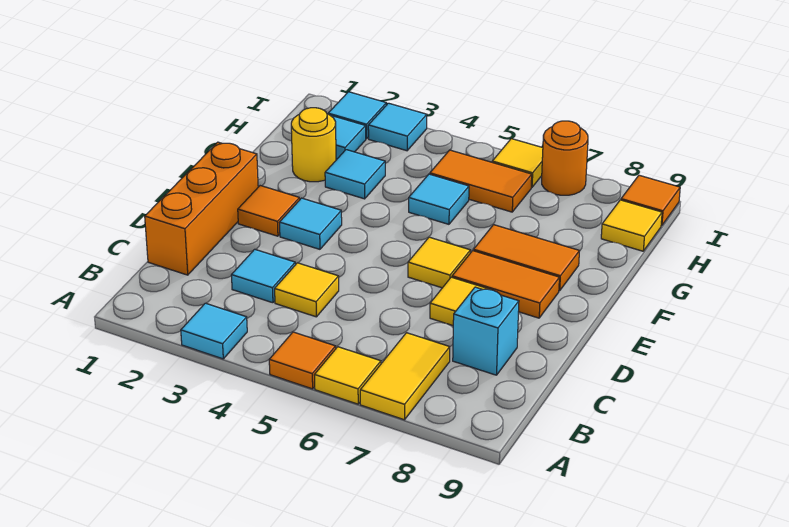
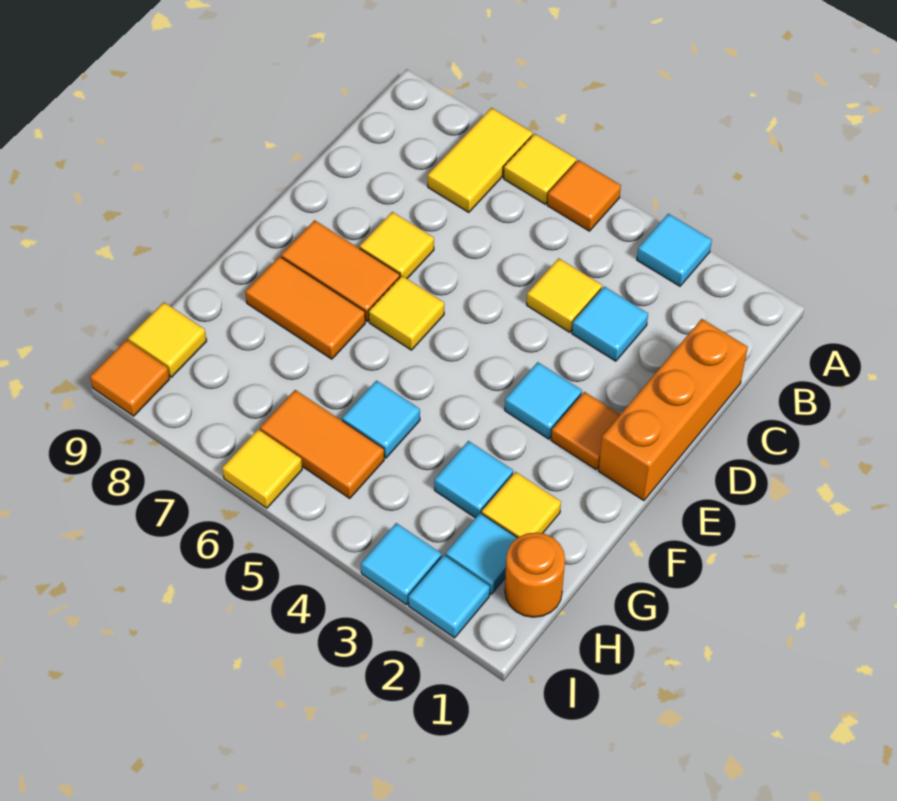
cyan 1x1 brick [453,287,519,375] -> none
yellow 1x1 round brick [291,108,336,182] -> yellow 1x1 tile [482,472,561,538]
orange 1x1 round brick [542,121,588,195] -> orange 1x1 round brick moved to [505,532,565,617]

